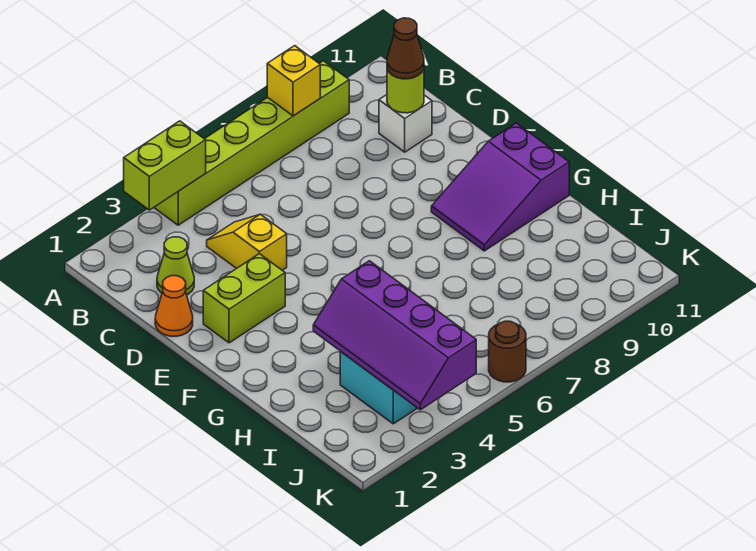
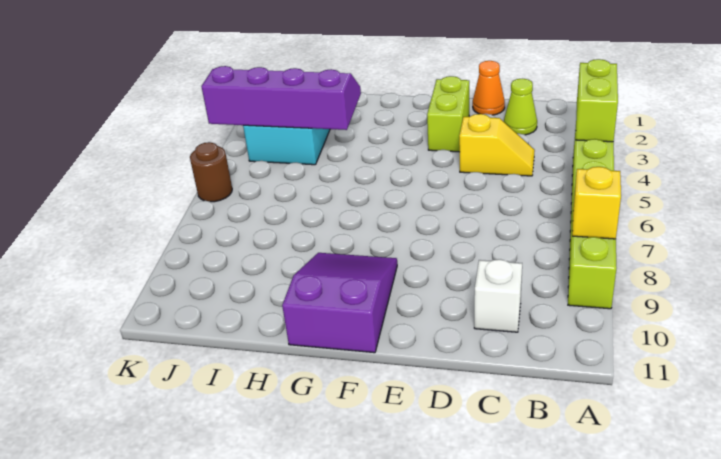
lime 1x1 round brick [387,69,424,113] -> none
brown 1x1 cone [387,18,424,79] -> none

